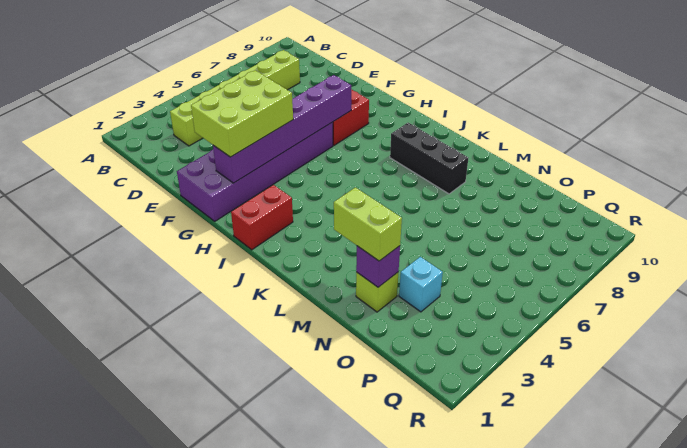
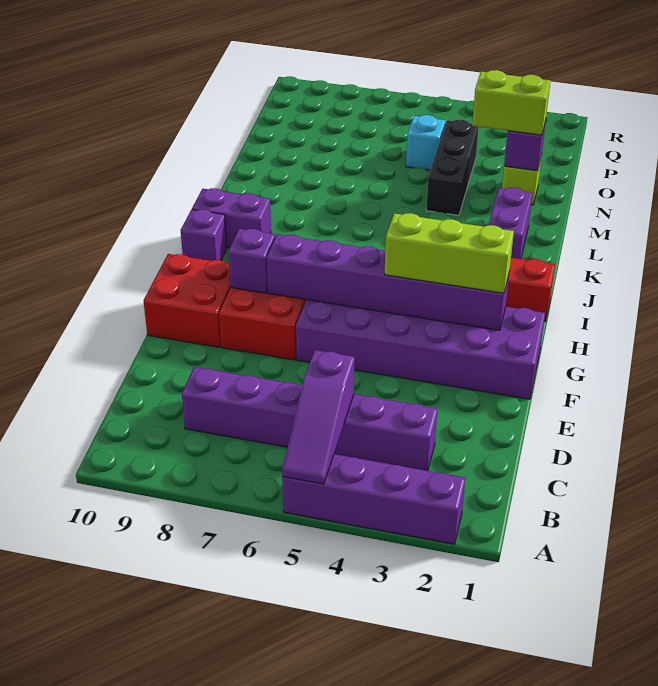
none -> purple 1x4 brick [282,454,465,544]
none -> purple 1x3 slope [282,350,355,484]
lime 1x6 brick [170,50,300,146] -> purple 1x6 brick [182,367,437,471]
lime 2x3 brick [191,70,293,157] -> lime 1x3 brick [385,213,514,293]
none -> red 2x2 brick [144,254,230,347]
none -> purple 1x1 brick [228,229,275,293]
none -> purple 1x1 brick [180,209,227,261]
black 1x3 brick [390,123,468,194] -> black 1x3 brick moved to [426,119,479,215]
none -> purple 1x2 brick [192,188,271,248]
none -> purple 1x2 brick [489,188,532,259]
lime 1x2 brick [334,187,402,261] -> lime 1x2 brick turned to [472,70,550,135]
cyan 1x1 brick [399,257,443,312] -> cyan 1x1 brick moved to [406,115,445,170]

